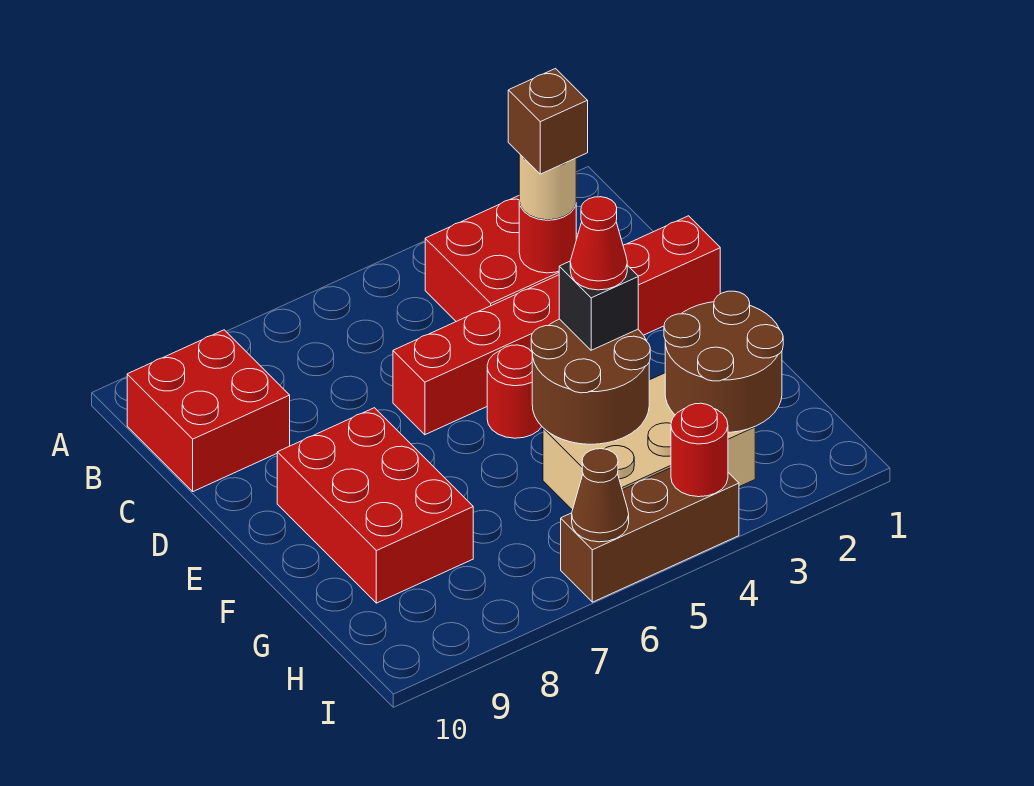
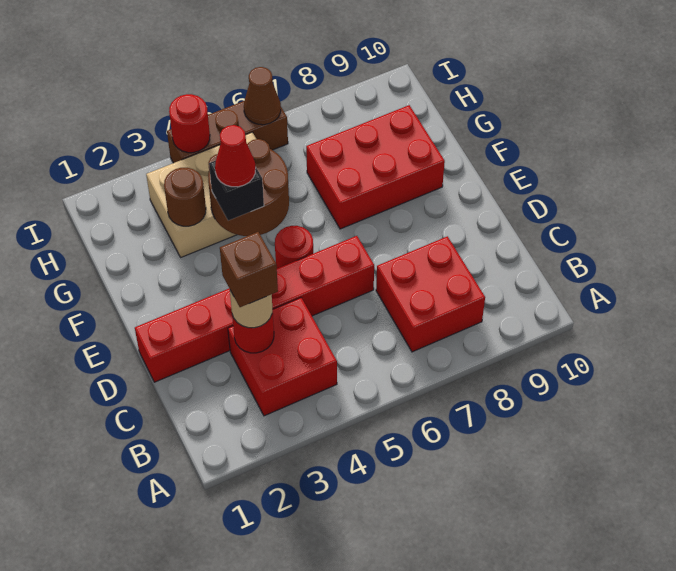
red 2x2 brick [127,330,290,491] -> red 2x2 brick moved to [376,236,485,352]
red 2x3 brick [277,408,473,603] -> red 2x3 brick turned to [306,105,445,229]
brown 2x2 round brick [664,291,783,432] -> brown 1x1 round brick [164,168,206,226]

